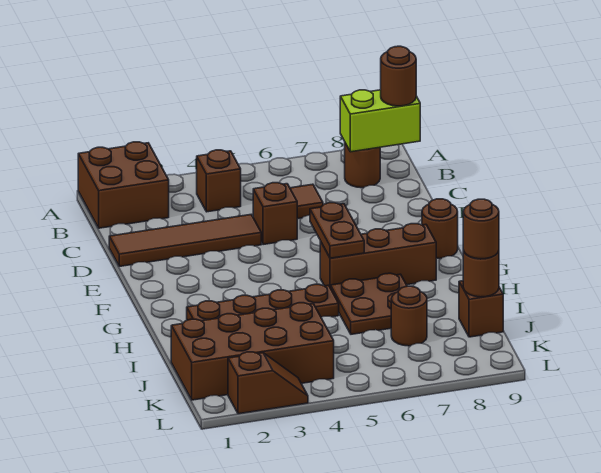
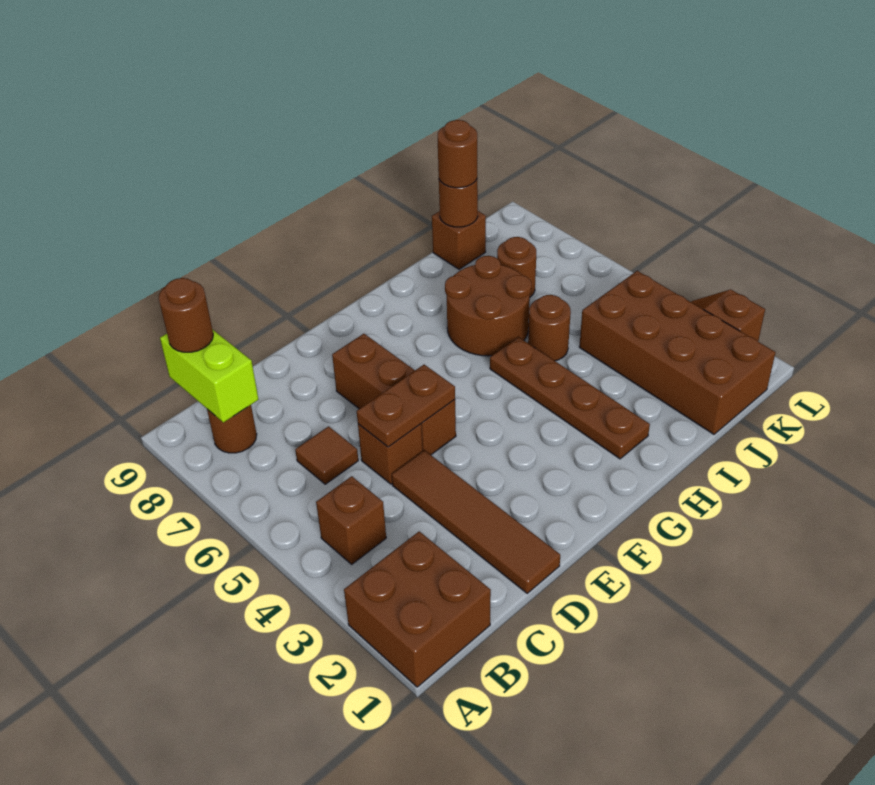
brown 1x2 plate [310,203,364,258] -> brown 1x2 plate moved to [357,365,455,447]
brown 1x1 round brick [422,199,458,259] -> brown 1x1 round brick moved to [528,295,571,361]
brown 1x3 brick [320,224,436,288] -> brown 1x3 brick moved to [332,334,456,455]
brown 2x2 plate [331,273,407,334] -> brown 2x2 round brick [445,256,531,356]

